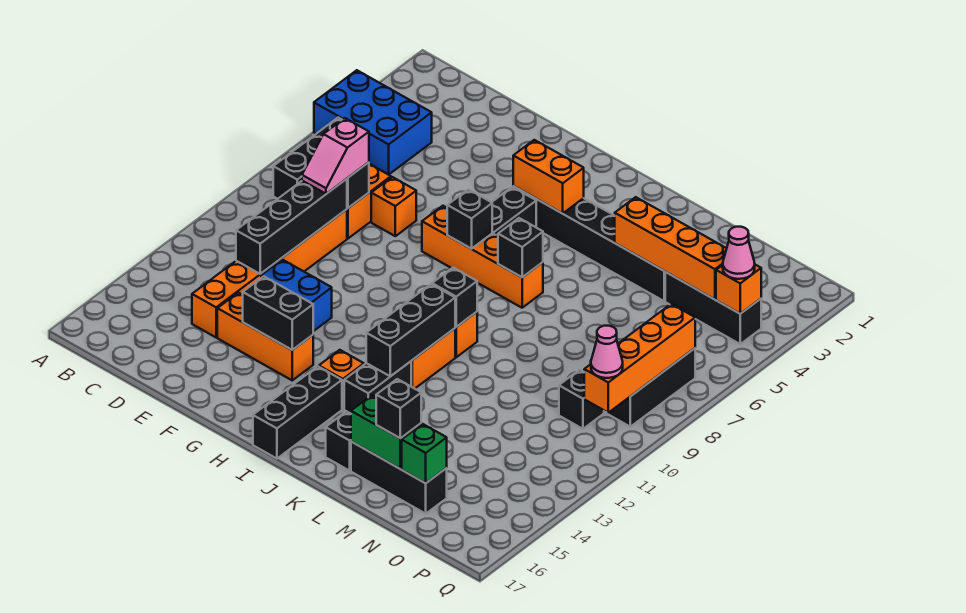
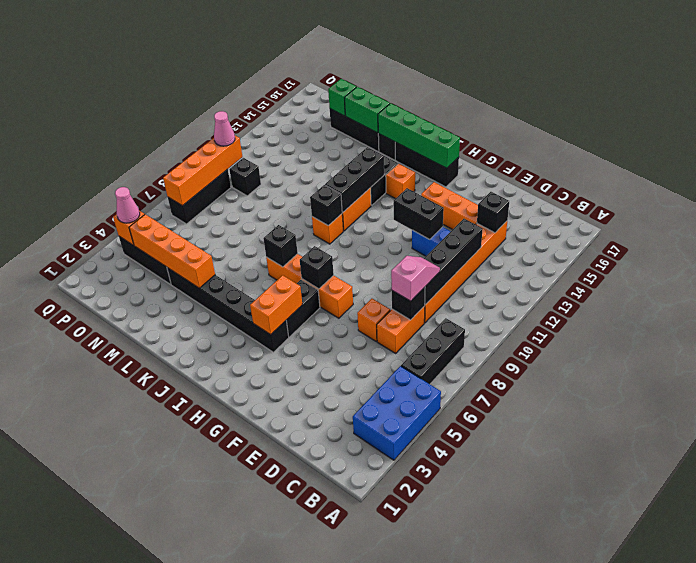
blue 2x3 brick [314,70,432,175] -> blue 2x3 brick turned to [353,366,441,460]
black 1x2 brick [243,276,313,350] -> black 1x2 brick moved to [394,188,444,239]
orange 1x2 brick [513,140,584,213] -> orange 1x2 brick turned to [250,275,302,335]
none -> green 1x4 brick [378,103,460,168]
black 1x3 brick [253,366,342,459] -> black 1x3 brick turned to [395,142,459,187]
black 1x1 brick [376,379,421,438] -> black 1x1 brick moved to [477,192,509,233]

